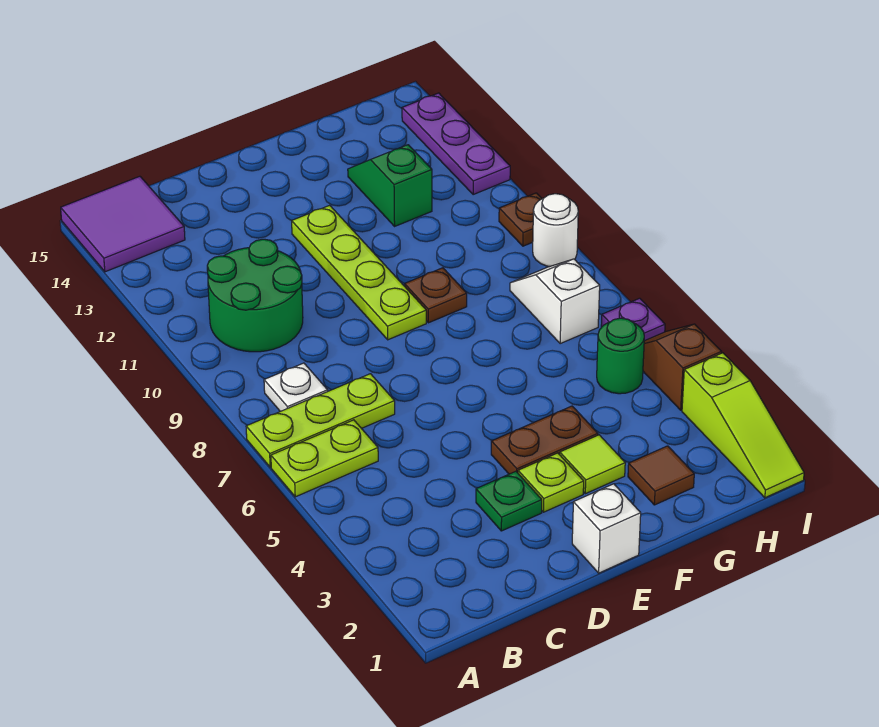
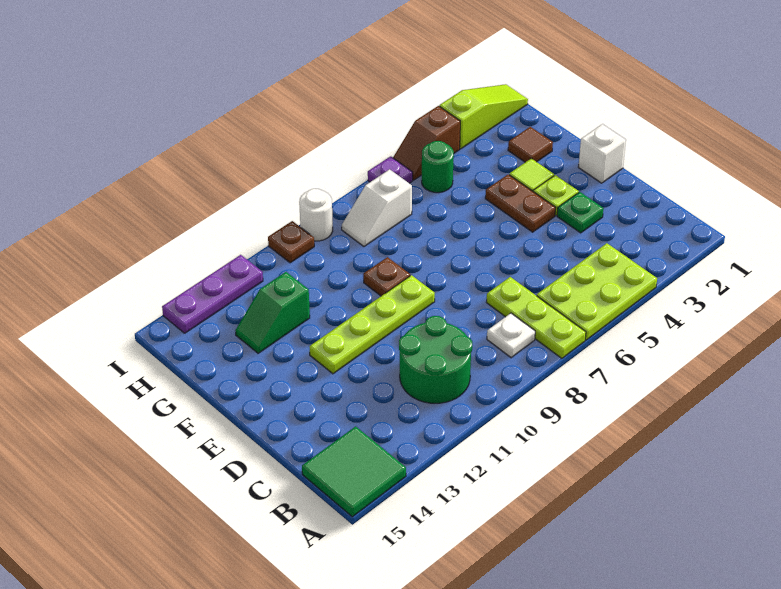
lime 1x2 plate [271,420,378,497] -> lime 2x3 plate [537,243,657,340]
purple 2x2 tile [61,176,185,272] -> green 2x2 tile [302,426,406,517]

